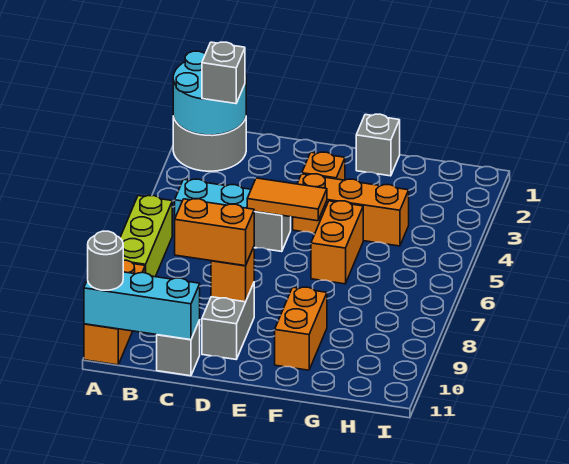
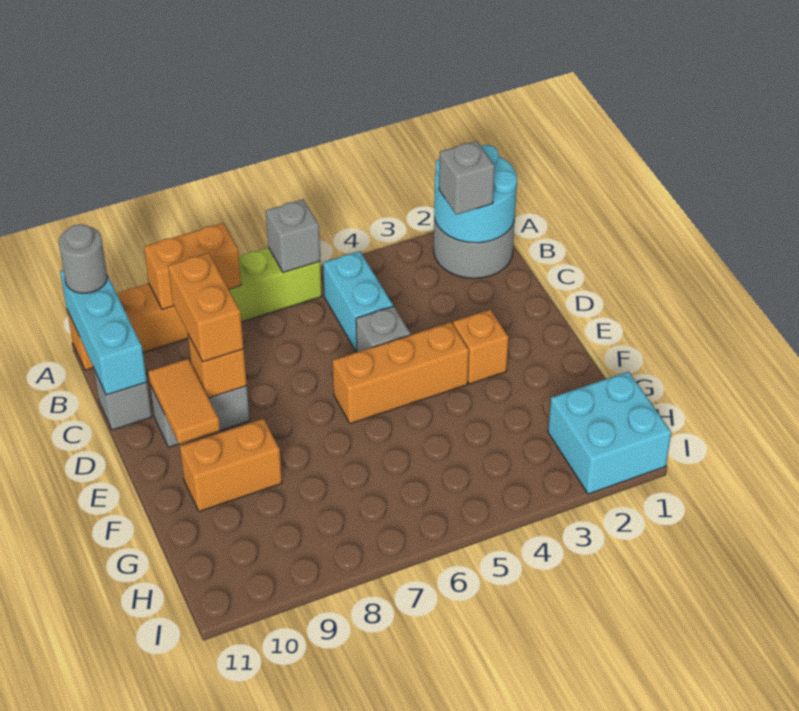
orange 1x2 tile [247,178,327,221] -> orange 1x2 tile moved to [148,359,220,444]
orange 1x3 brick [293,174,409,246] -> orange 1x3 brick turned to [333,322,469,424]
grey 1x1 brick [356,114,400,176] -> grey 1x1 brick moved to [266,199,320,273]
orange 1x2 brick [311,201,363,284] -> orange 1x2 brick moved to [144,223,241,310]
none -> cyan 2x2 brick [548,371,671,494]

